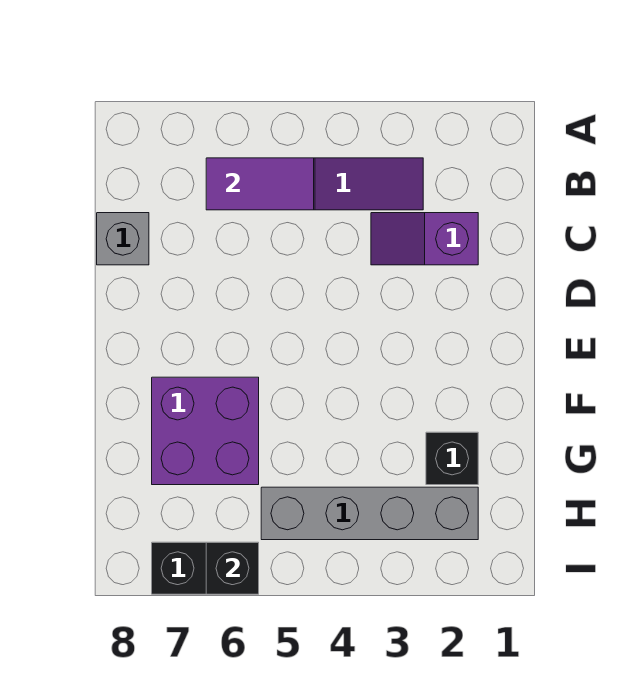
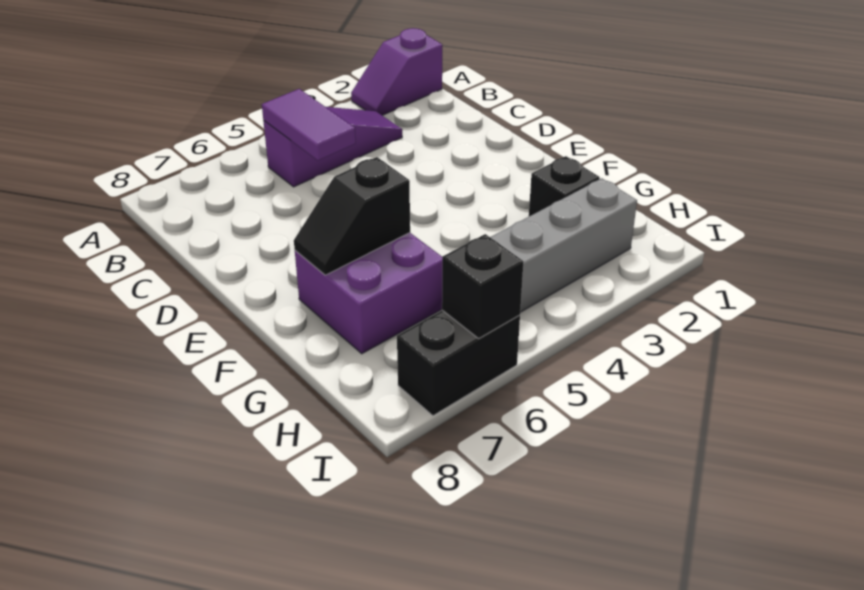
purple 1x2 tile [206,158,314,210] -> purple 1x2 tile turned to [262,89,356,161]
purple 1x2 slope [371,213,478,265] -> purple 1x2 slope moved to [351,28,442,115]
grey 1x1 brick [97,213,149,265] -> none
none -> black 1x2 slope [294,157,410,275]

